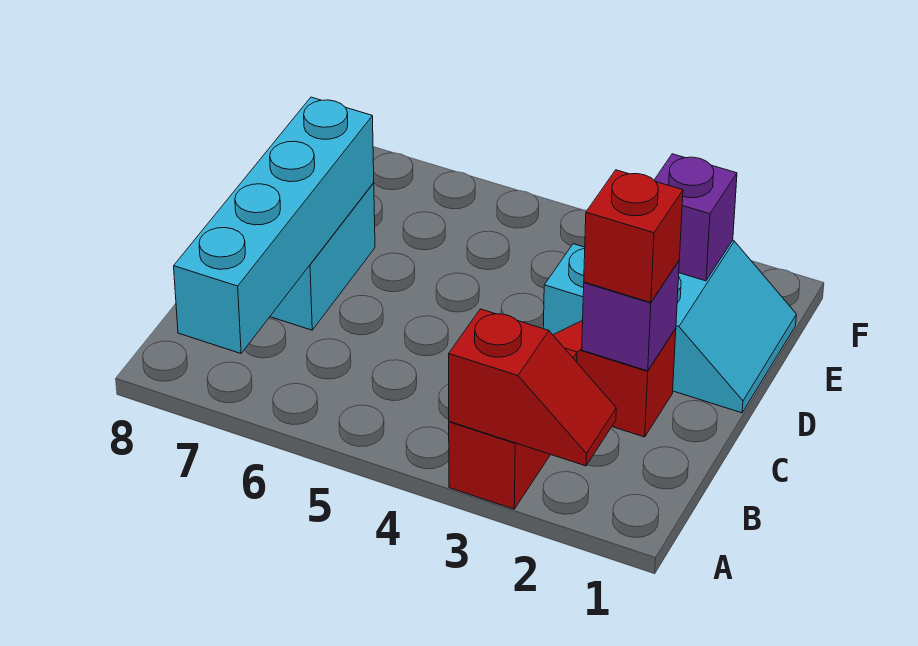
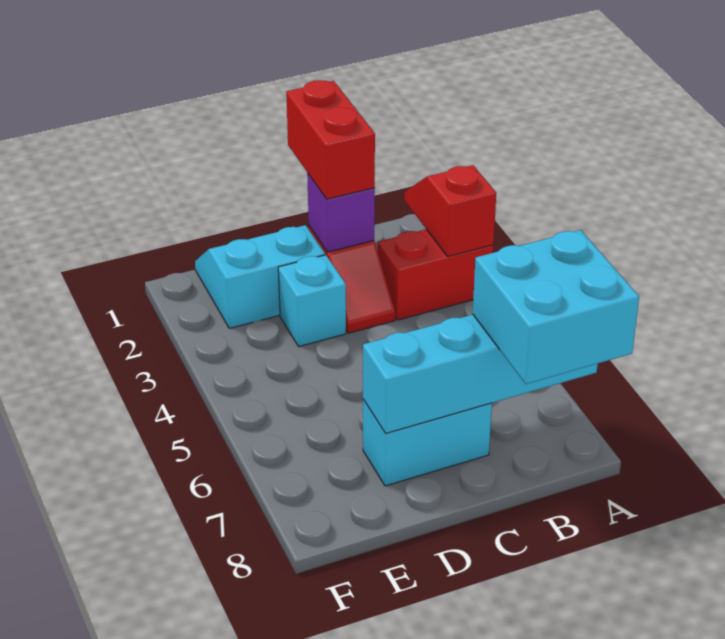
none -> cyan 2x2 brick [473,230,639,384]
red 1x1 brick [584,170,683,303] -> red 1x2 brick [286,80,375,199]
purple 1x1 brick [654,154,737,281] -> none

